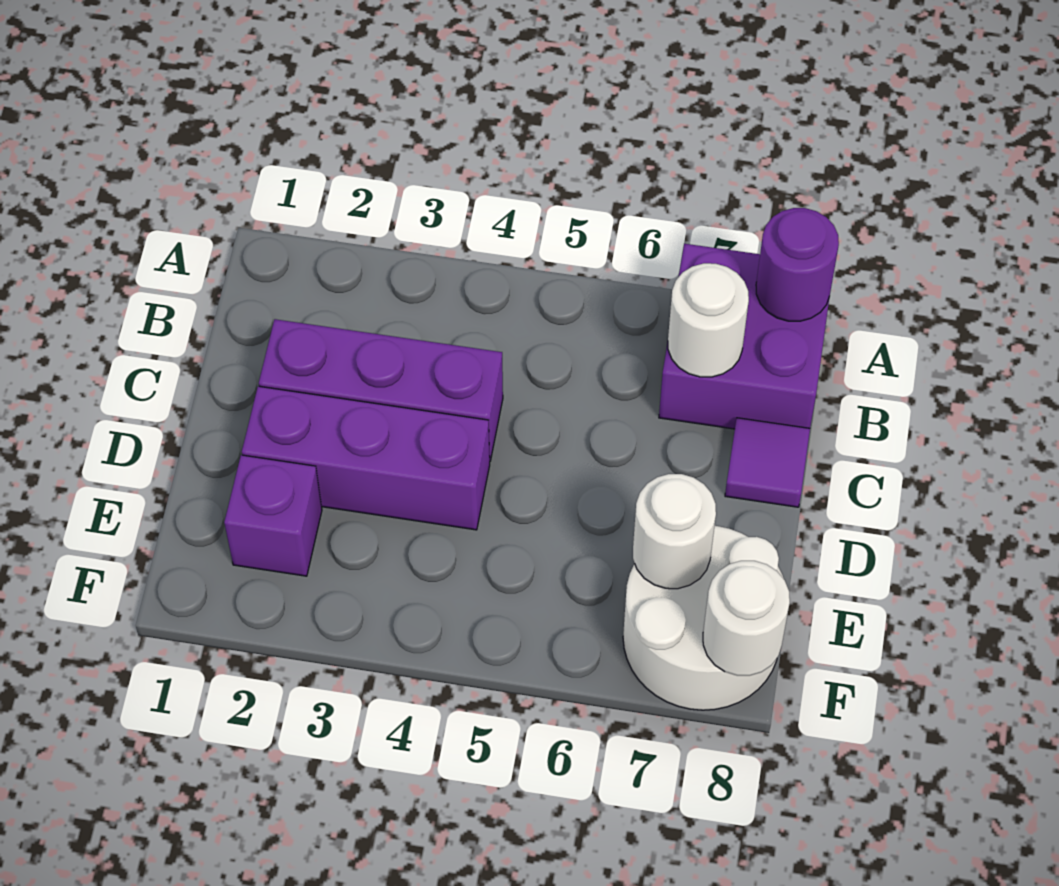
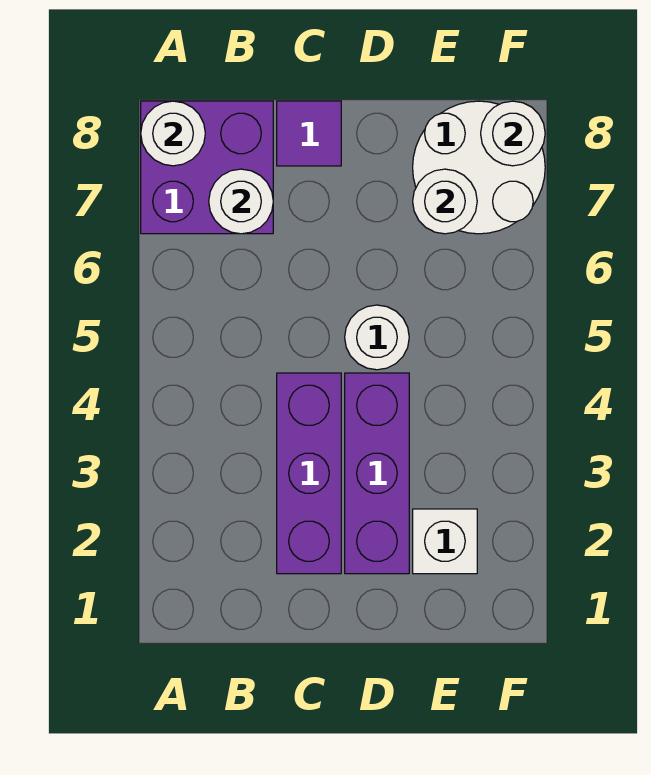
purple 1x1 round brick [756,208,839,321] -> white 1x1 round brick [141,101,205,166]
none -> white 1x1 round brick [345,305,409,370]
purple 1x1 brick [224,455,322,576] -> white 1x1 brick [413,509,477,574]

